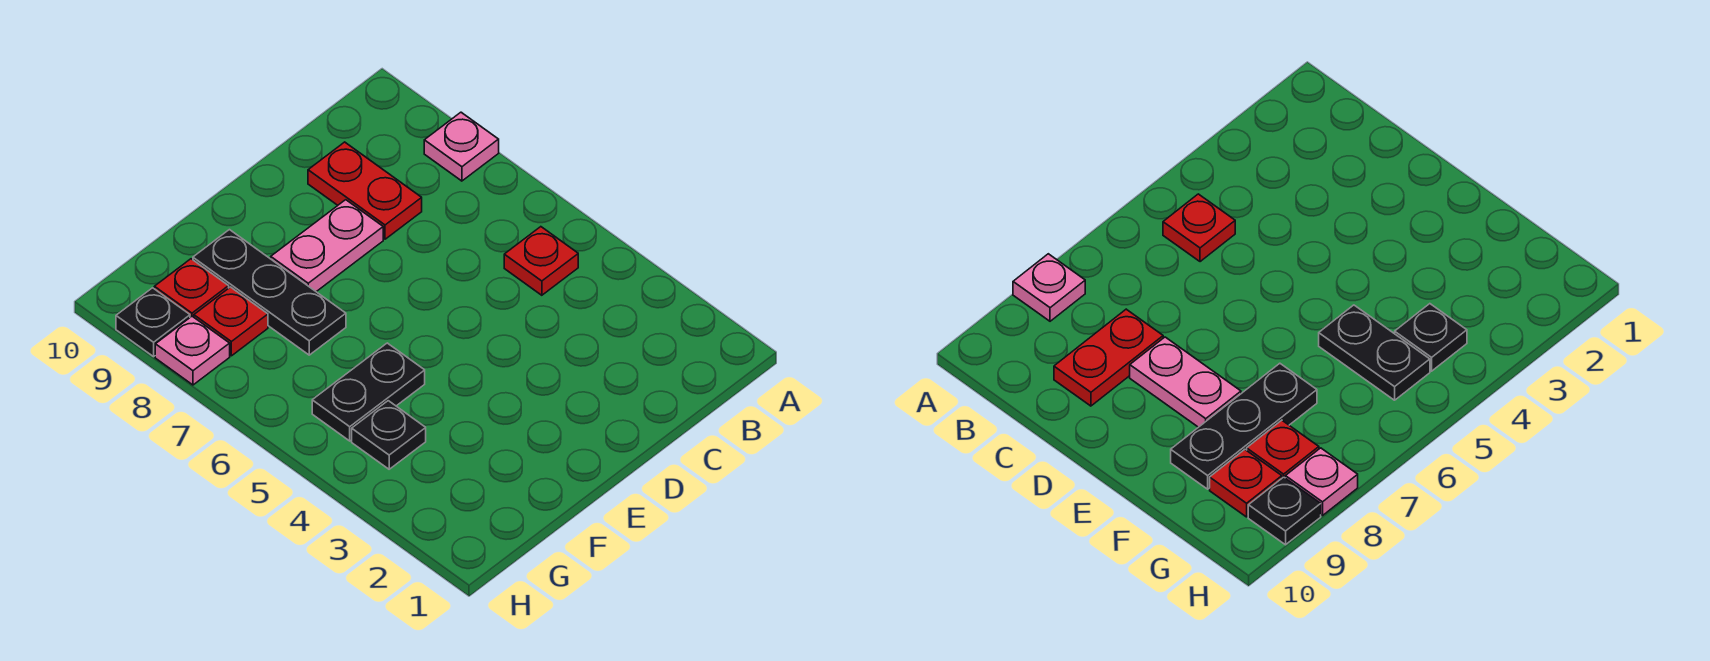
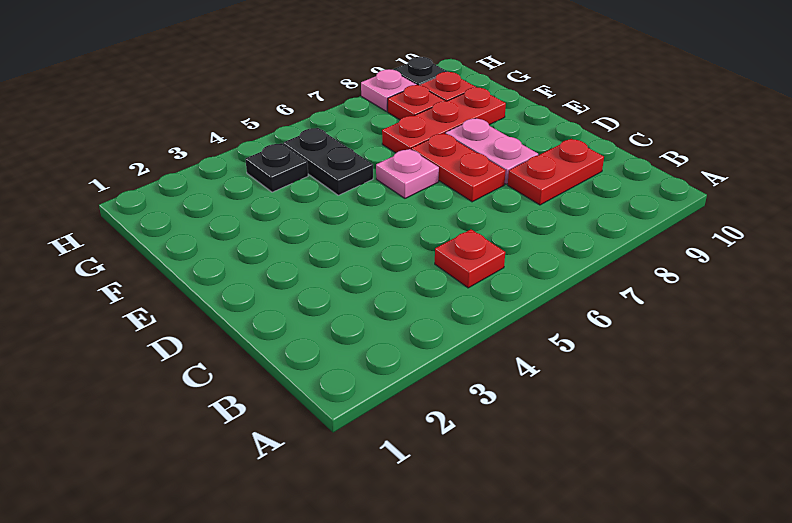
pink 1x1 plate [424,112,499,181] -> pink 1x1 plate moved to [376,149,439,198]
none -> red 1x2 plate [411,133,506,202]
black 1x3 plate [193,230,346,355] -> red 1x3 plate [382,87,506,153]

